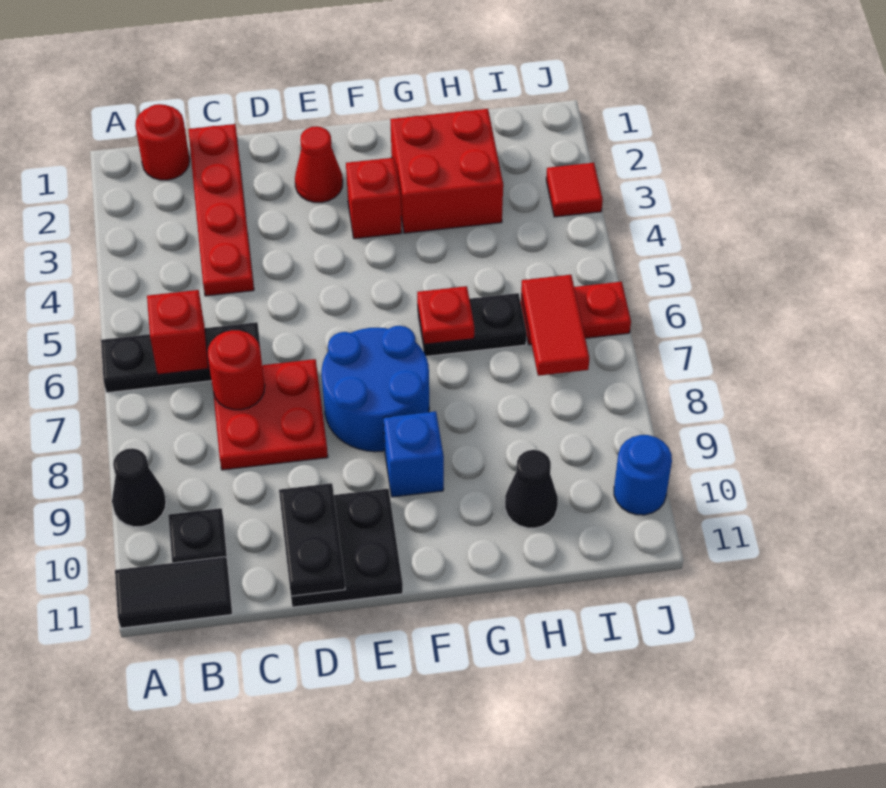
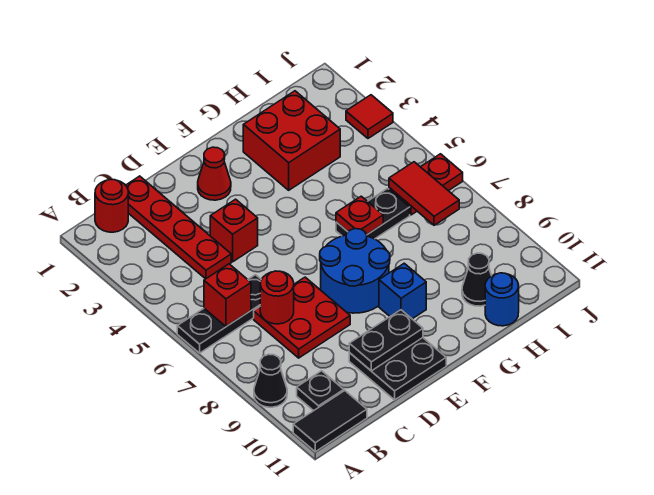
black 1x2 plate [279,483,345,596] -> black 1x2 plate turned to [349,310,423,371]
red 1x1 brick [346,158,402,239] -> red 1x1 brick moved to [210,199,258,262]
blue 1x1 round brick [614,435,672,515] -> blue 1x1 round brick moved to [485,273,519,326]

